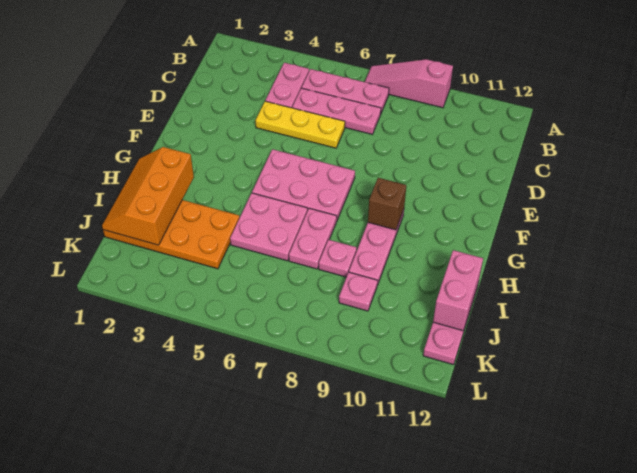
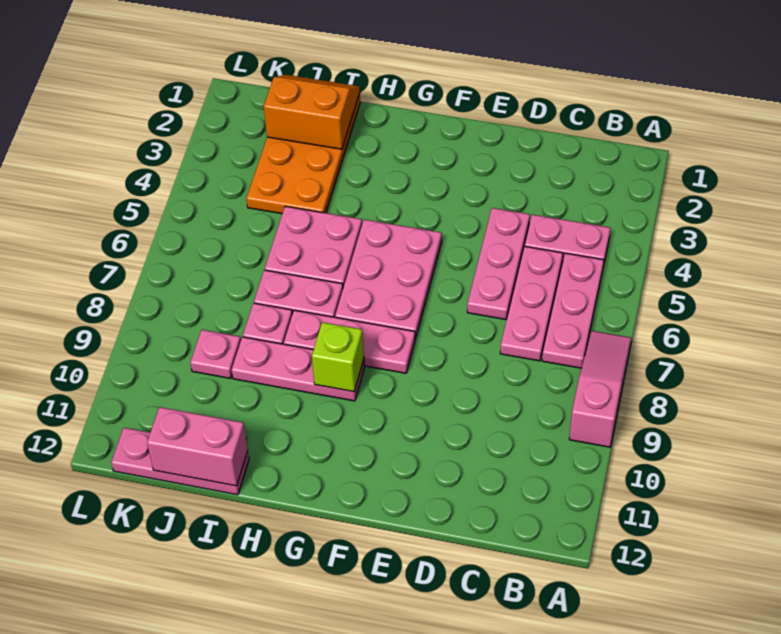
yellow 1x3 plate [255,101,345,148] -> pink 1x3 plate [467,208,530,319]
none -> pink 1x3 plate [284,310,415,373]
brown 1x1 brick [368,178,406,230] -> lime 1x1 brick [312,322,364,392]
orange 2x3 slope [102,147,194,245] -> orange 2x2 slope [264,75,360,149]

